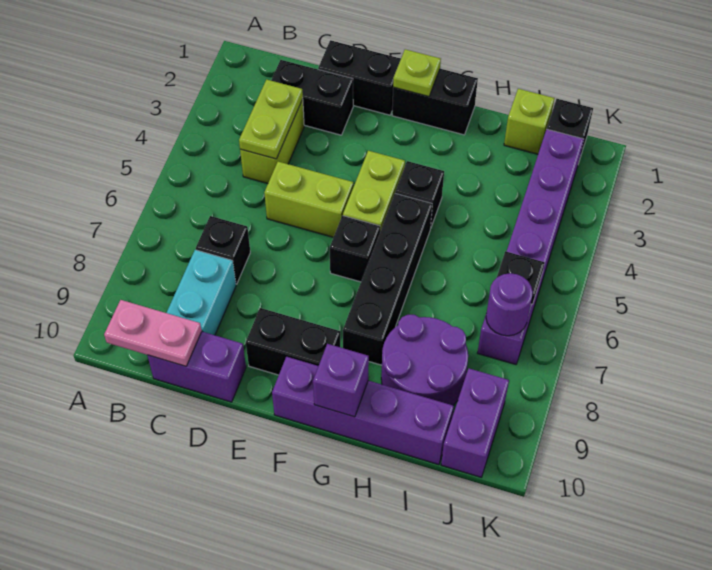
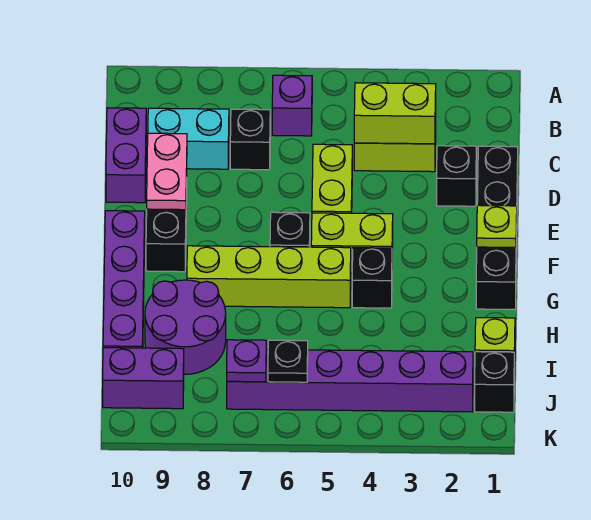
pink 1x2 plate [104,300,202,366] -> pink 1x2 plate moved to [147,133,187,210]
black 1x2 brick [271,60,353,135] -> black 1x1 brick [437,146,476,206]
lime 1x2 plate [239,80,303,159] -> lime 1x2 brick [354,83,436,144]
black 1x4 brick [343,194,432,365] -> lime 1x4 brick [187,246,351,308]
purple 1x1 brick [313,344,369,417] -> purple 1x1 brick moved to [272,75,312,136]
purple 1x1 round brick [486,273,533,336] -> purple 1x1 plate [227,340,266,382]

